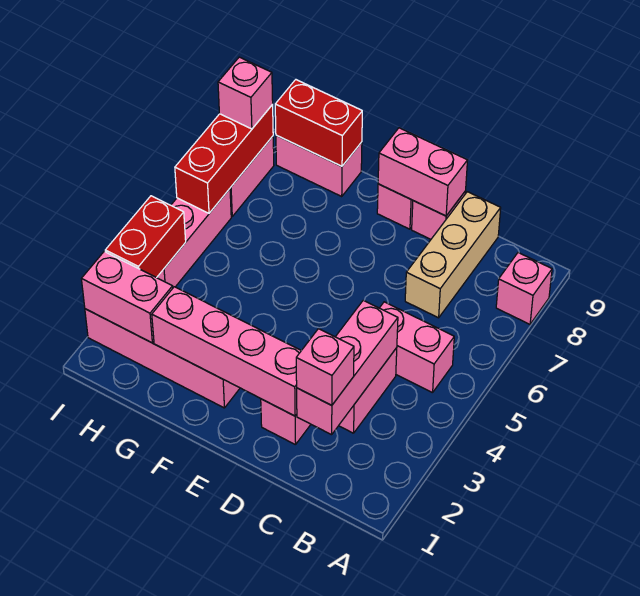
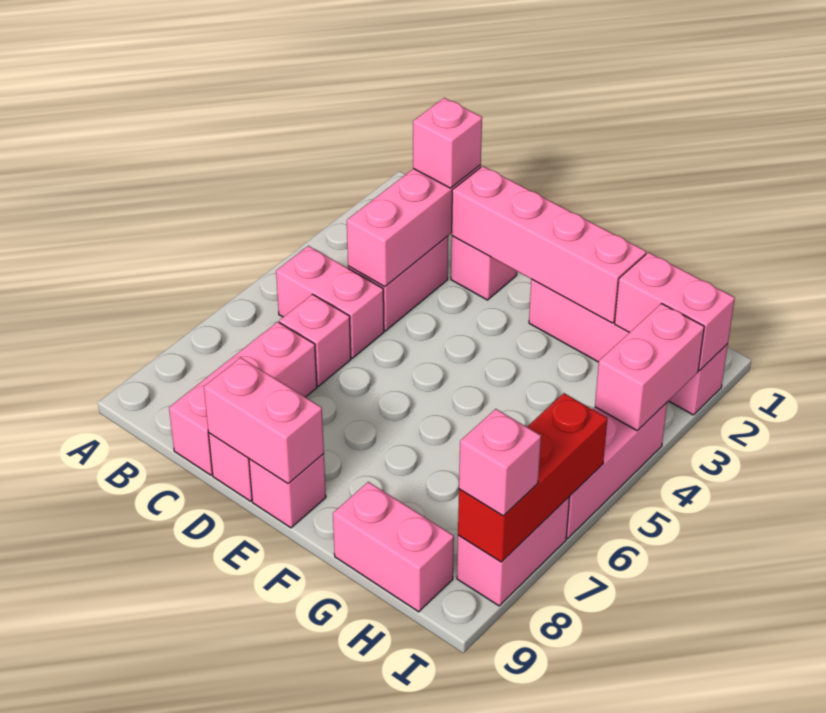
pink 1x1 brick [496,253,552,324] -> pink 1x1 brick moved to [279,294,351,386]
tan 1x3 brick [405,192,501,318] -> pink 1x3 brick [169,322,317,475]
red 1x2 brick [275,80,362,166] -> none
red 1x2 brick [105,196,186,278] -> pink 1x2 brick [595,304,704,431]

